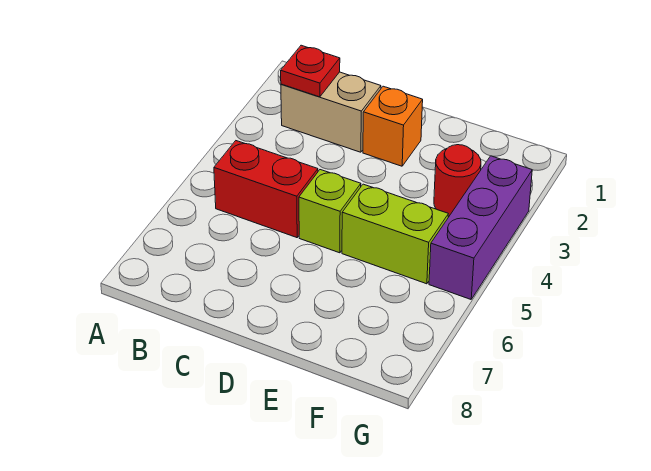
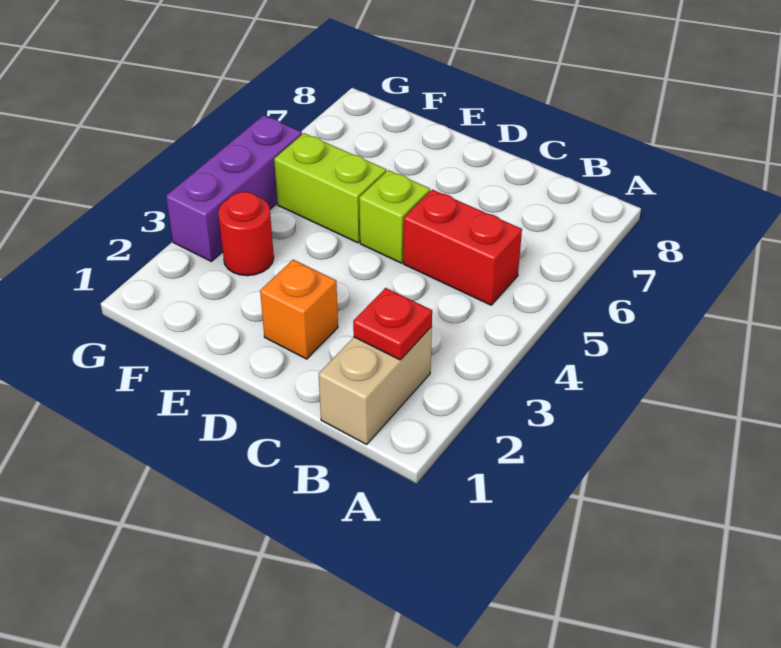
tan 1x2 brick [281,72,381,152] -> tan 1x2 brick turned to [319,327,432,444]

